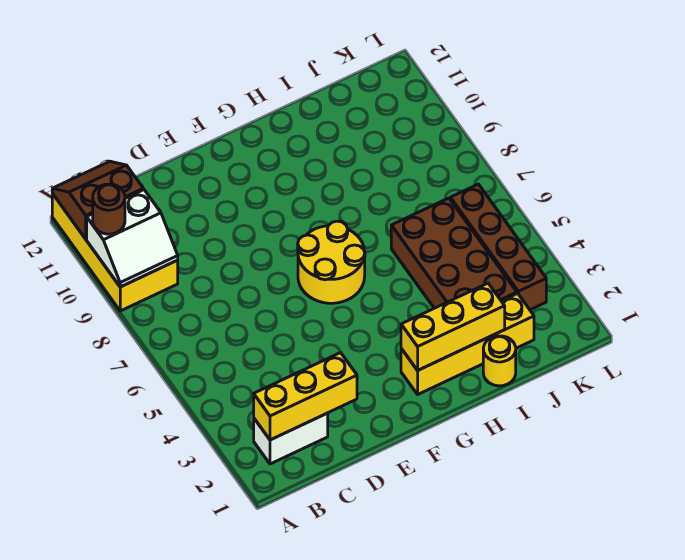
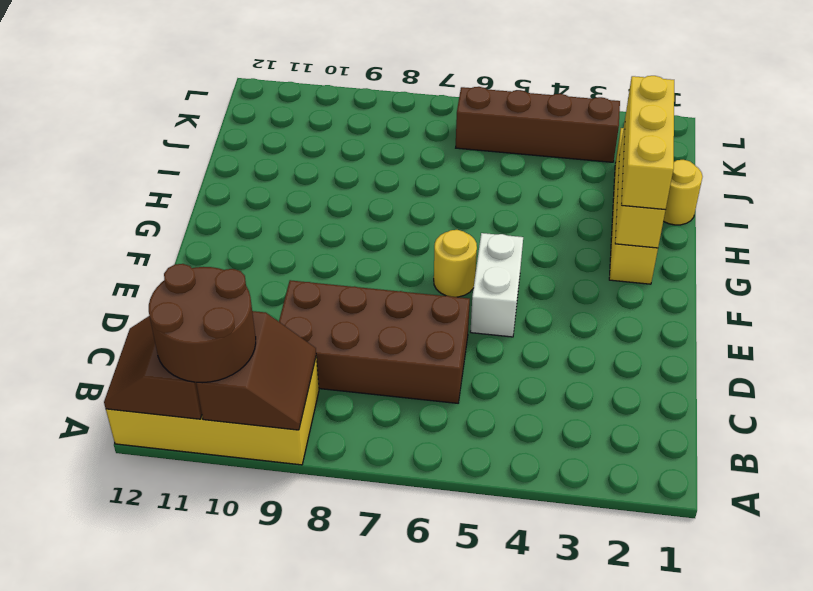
white 2x2 slope [87,190,178,287] -> brown 2x2 slope [196,311,316,430]
brown 1x1 round brick [93,184,125,234] -> brown 2x2 round brick [149,264,256,383]
white 1x2 brick [254,413,328,464] -> white 1x2 brick moved to [470,233,523,337]
yellow 1x3 brick [254,353,357,440] -> yellow 1x3 brick moved to [621,76,674,210]
yellow 2x2 round brick [298,221,365,303] -> yellow 1x1 round brick [434,230,477,297]
brown 2x4 brick [391,198,517,308] -> brown 2x4 brick moved to [279,280,470,403]

